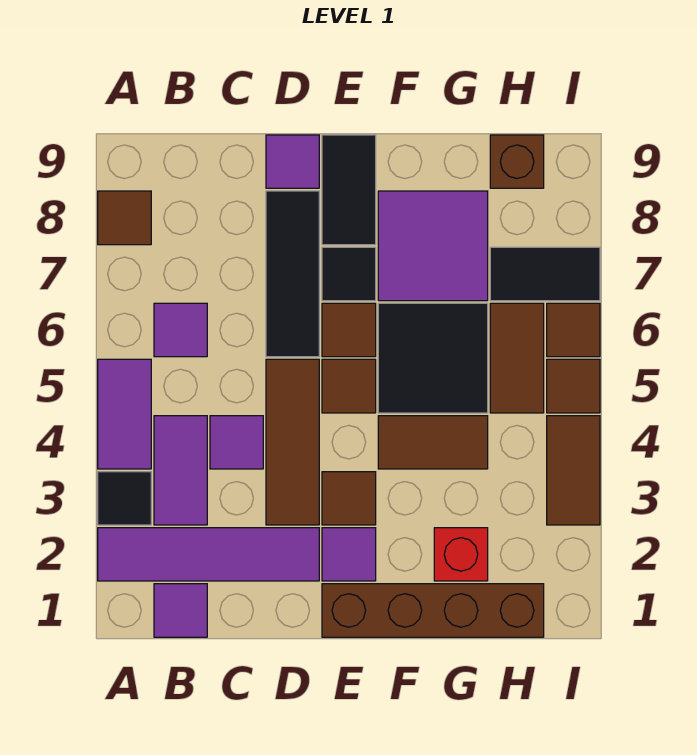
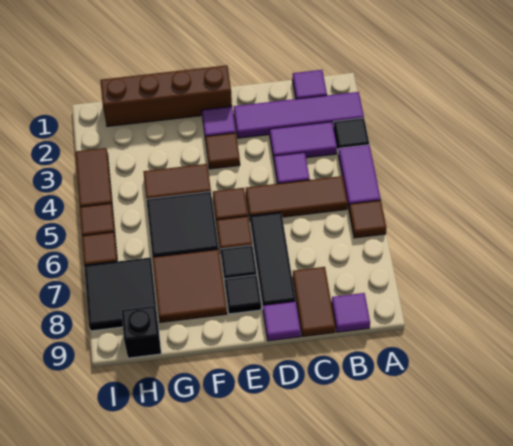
brown 1x1 tile [98,191,151,245] -> brown 1x1 tile moved to [349,200,386,238]
purple 1x2 tile [154,416,207,525] -> purple 1x2 tile turned to [270,122,337,159]
purple 1x1 tile [154,303,207,357] -> purple 1x1 tile moved to [332,293,370,332]
brown 1x3 tile [266,359,319,525] -> brown 1x3 tile turned to [246,176,348,218]
black 1x2 tile [322,135,376,245] -> black 1x1 tile [224,275,261,314]
purple 2x2 tile [378,191,488,301] -> brown 2x2 tile [153,249,227,322]
red 1x1 brick [434,528,488,581] -> none
brown 1x2 tile [490,303,544,413] -> brown 1x2 tile moved to [293,267,336,337]
black 1x2 tile [490,247,600,301] -> black 2x2 tile [84,257,158,331]
brown 1x1 brick [490,135,544,188] -> black 1x1 brick [121,306,161,358]

